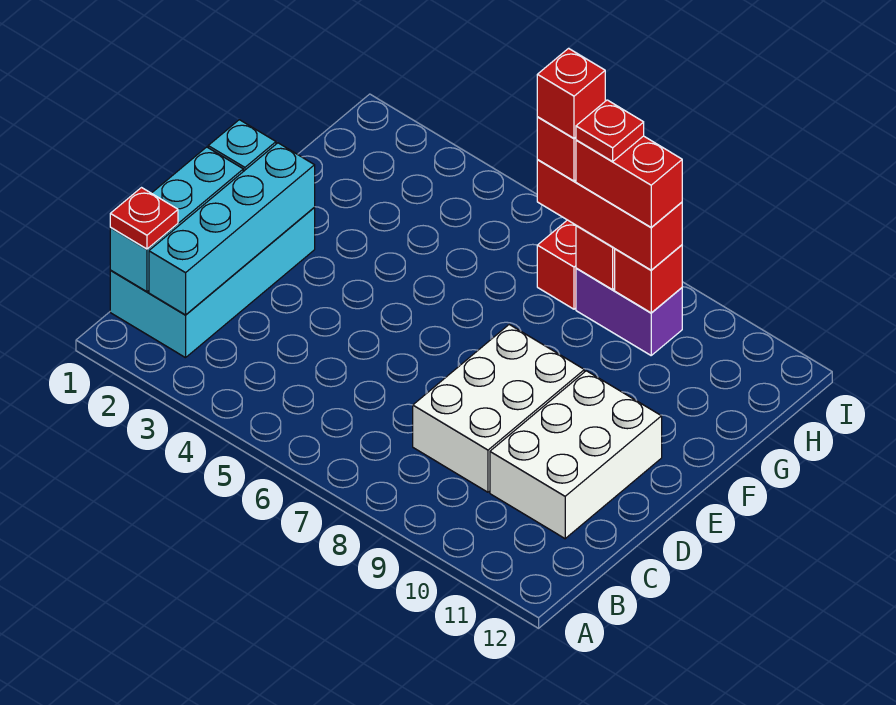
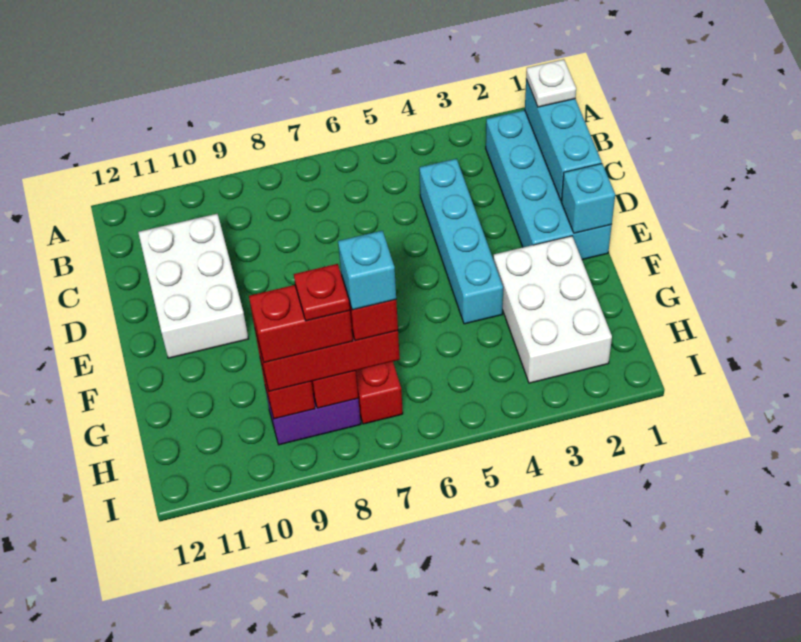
red 1x1 plate [110,188,178,249] -> white 1x1 plate [526,59,576,107]
cyan 1x4 brick [149,143,315,315] -> cyan 1x4 brick moved to [419,159,503,324]
white 2x3 brick [413,325,584,492] -> white 2x3 brick moved to [493,236,612,383]
red 1x1 brick [537,48,605,138] -> cyan 1x1 brick [338,231,396,310]

